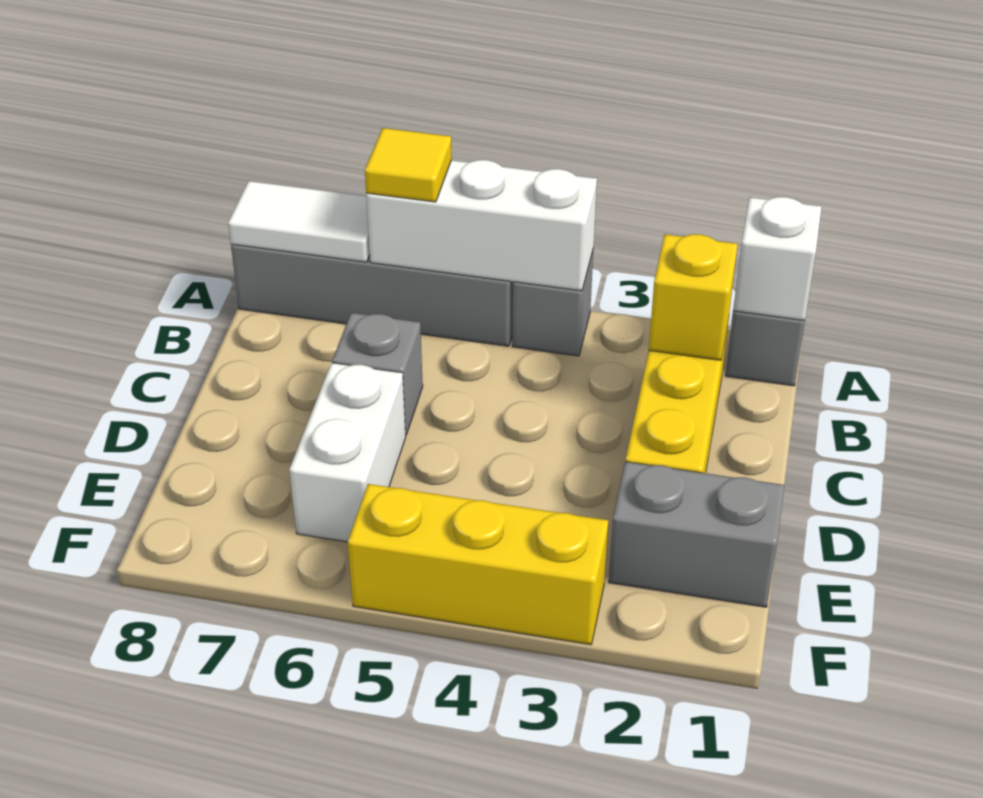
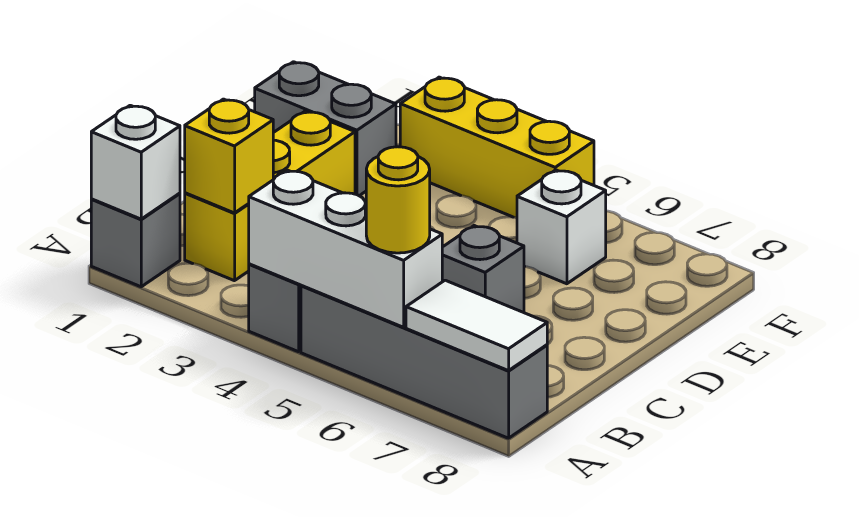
yellow 1x1 tile [365,128,452,202] -> yellow 1x1 round brick [366,147,430,253]
white 1x2 brick [289,363,406,542] -> white 1x1 brick [517,170,606,284]

